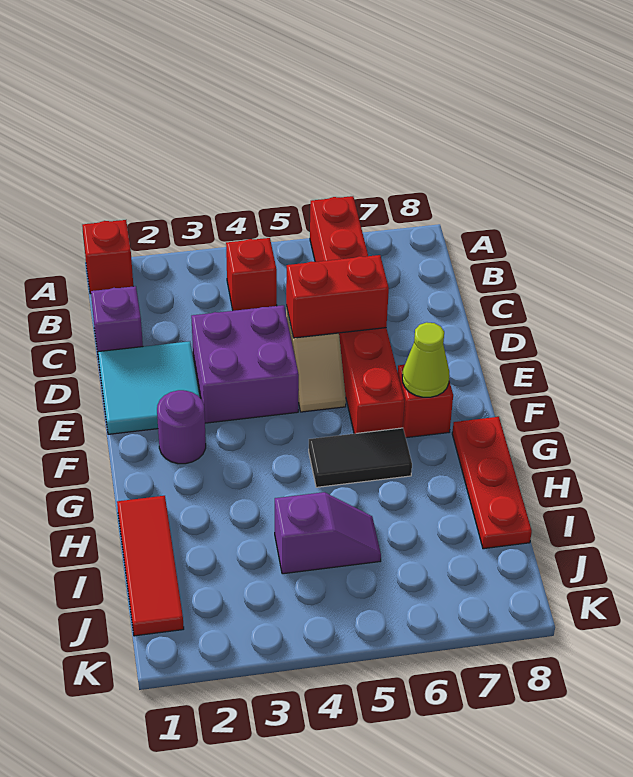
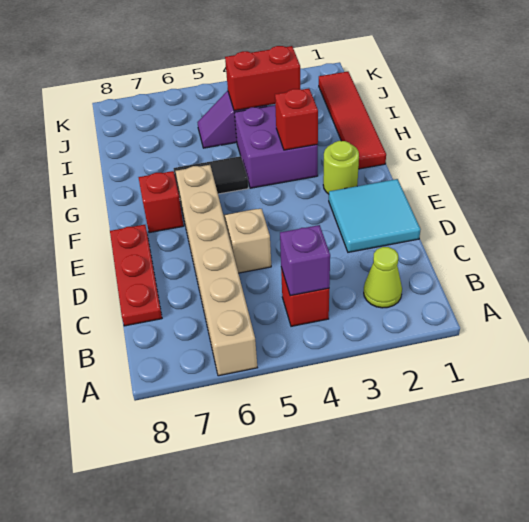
red 1x1 brick [82,220,133,294] -> red 1x1 brick moved to [275,89,318,150]
red 1x6 brick [310,196,405,434] -> tan 1x6 brick [175,165,257,376]
purple 1x1 brick [91,286,143,352] -> purple 1x1 brick moved to [280,225,330,296]
purple 2x2 brick [191,305,299,423] -> purple 2x2 brick moved to [234,105,318,188]
red 1x2 brick [286,255,389,338] -> red 1x2 brick moved to [225,46,300,111]
purple 1x1 round brick [157,390,206,464] -> lime 1x1 round brick [323,141,359,194]
lime 1x1 cone [402,322,450,397] -> lime 1x1 cone moved to [364,247,402,308]
red 1x3 plate [452,417,532,549] -> red 1x3 plate moved to [110,225,162,326]
red 1x3 tile [117,496,184,636] -> red 1x4 tile [319,72,386,169]

